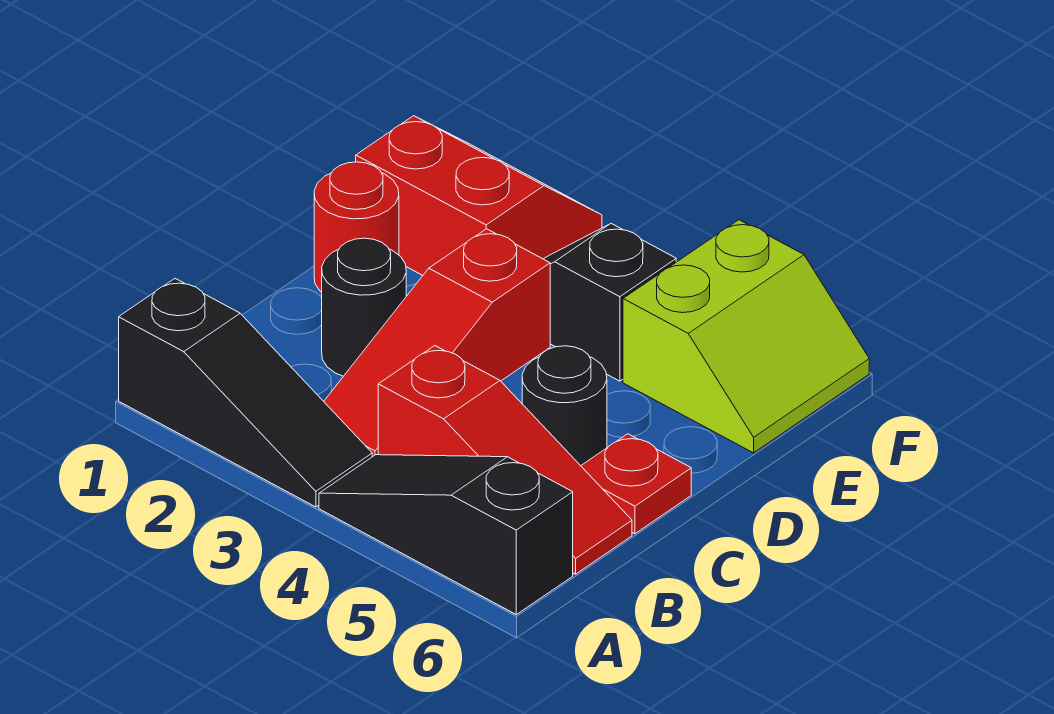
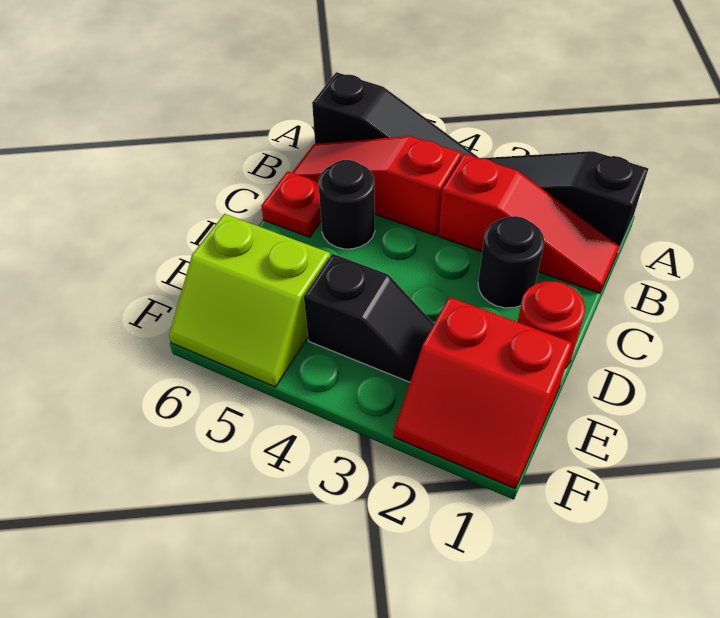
red 1x3 slope [324,229,550,457] -> red 1x3 slope turned to [439,154,619,293]
lime 2x2 slope [623,220,869,453] -> lime 2x2 slope turned to [169,214,330,387]

